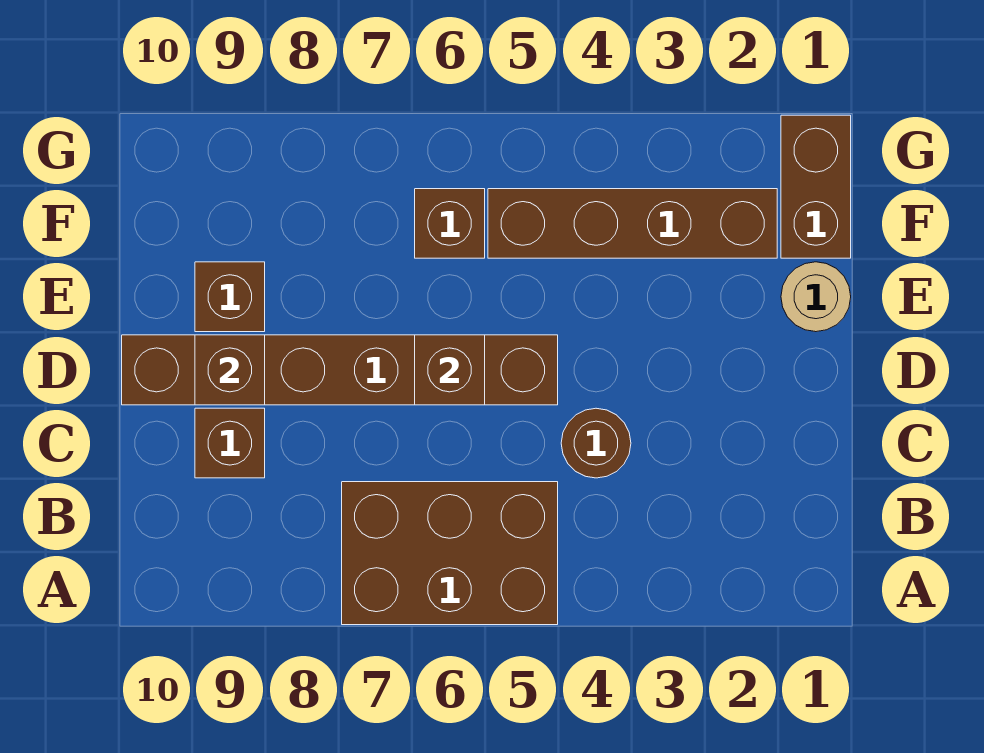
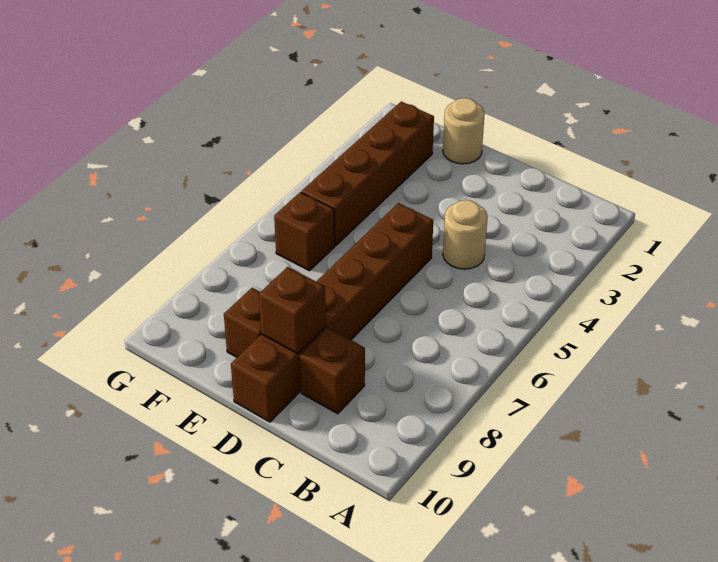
brown 2x3 brick [342,482,558,625] -> none
brown 1x1 round brick [561,408,631,478] -> tan 1x1 round brick [443,200,488,269]
brown 1x1 brick [415,335,485,405] -> none
brown 1x2 brick [781,115,851,258] -> none

